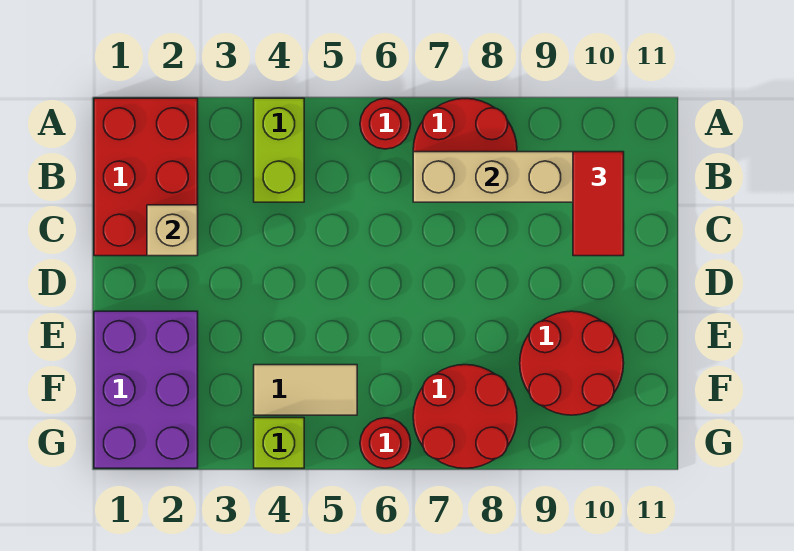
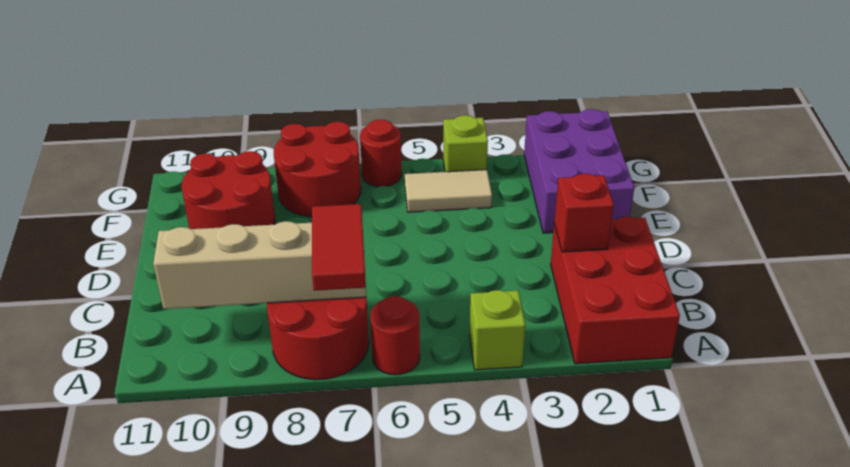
lime 1x2 brick [254,98,304,202] -> lime 1x1 brick [469,290,525,370]
red 1x2 tile [573,152,624,256] -> red 1x2 tile moved to [312,204,366,291]
tan 1x1 brick [147,205,198,256] -> red 1x1 brick [554,174,614,252]

